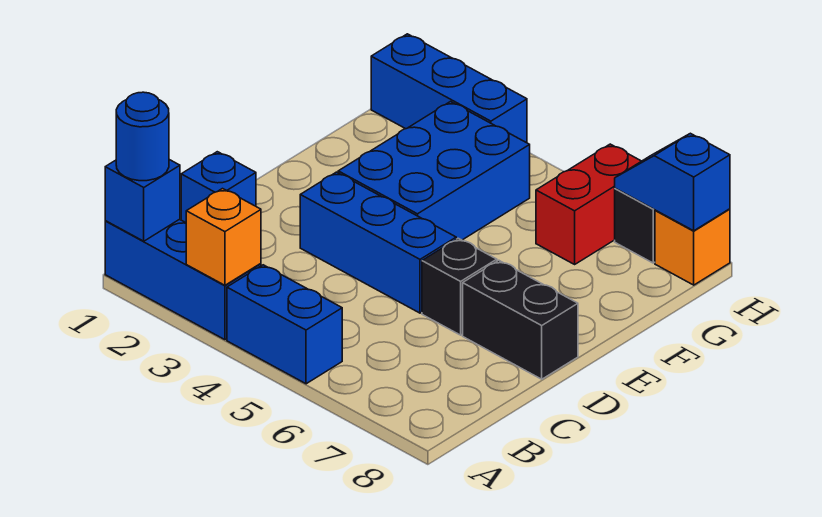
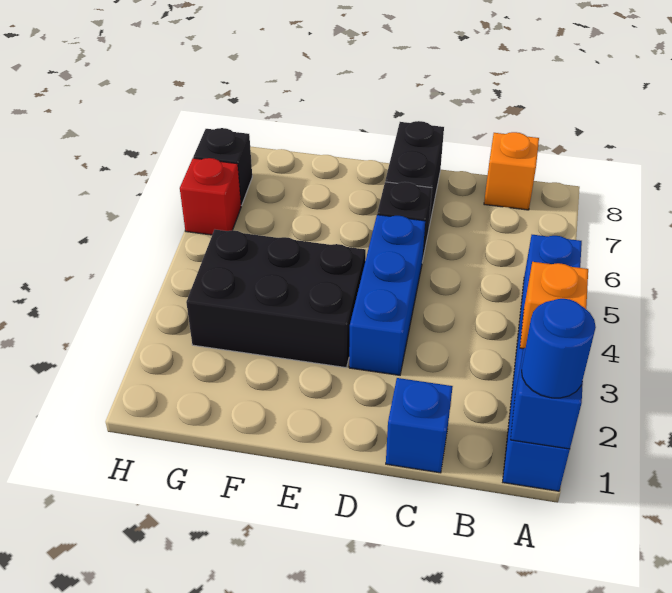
blue 2x3 brick [338,102,530,240] -> black 2x3 brick [186,230,366,368]
red 1x2 brick [536,144,641,264] -> red 1x1 brick [180,158,241,235]
blue 1x3 brick [371,34,527,143] -> none
blue 1x2 slope [615,133,730,231] -> none
orange 1x1 brick [655,209,730,285] -> orange 1x1 brick moved to [484,132,539,210]

